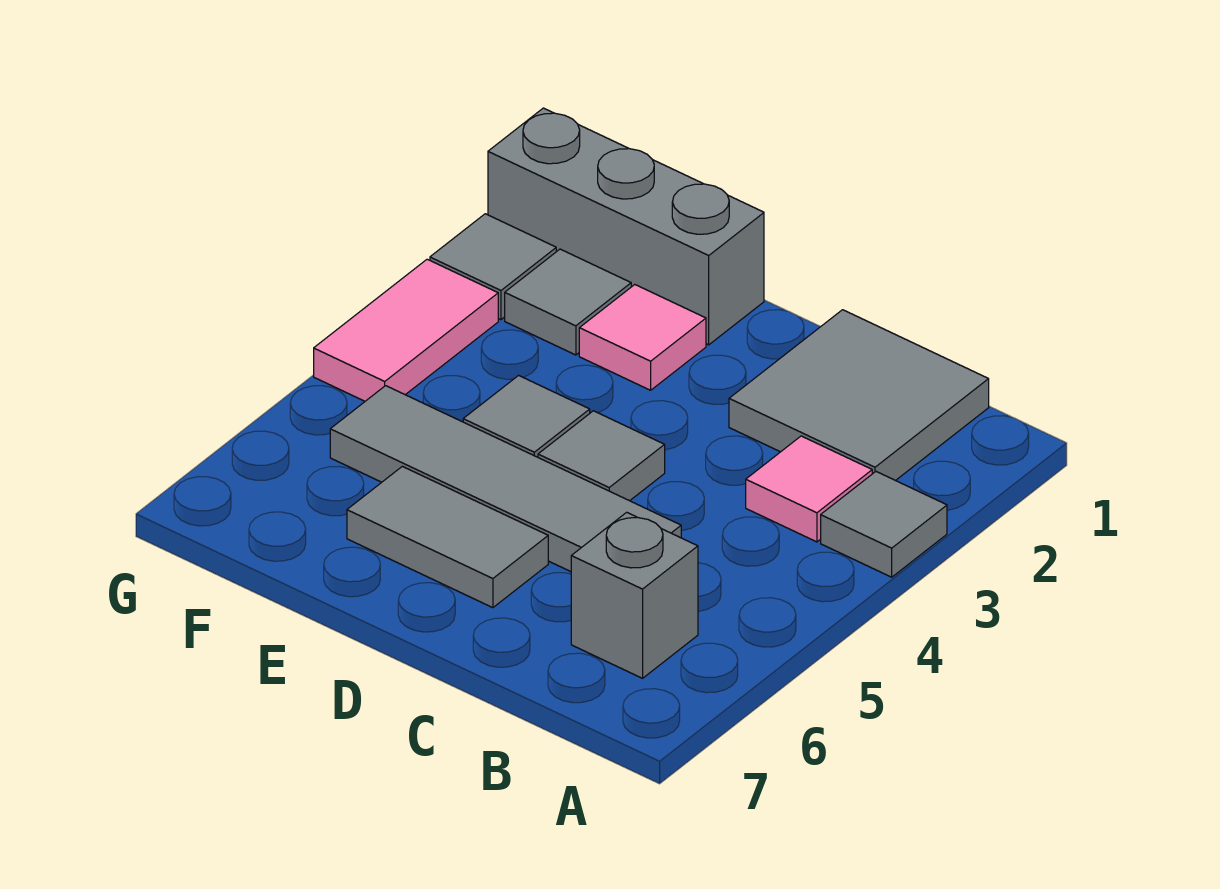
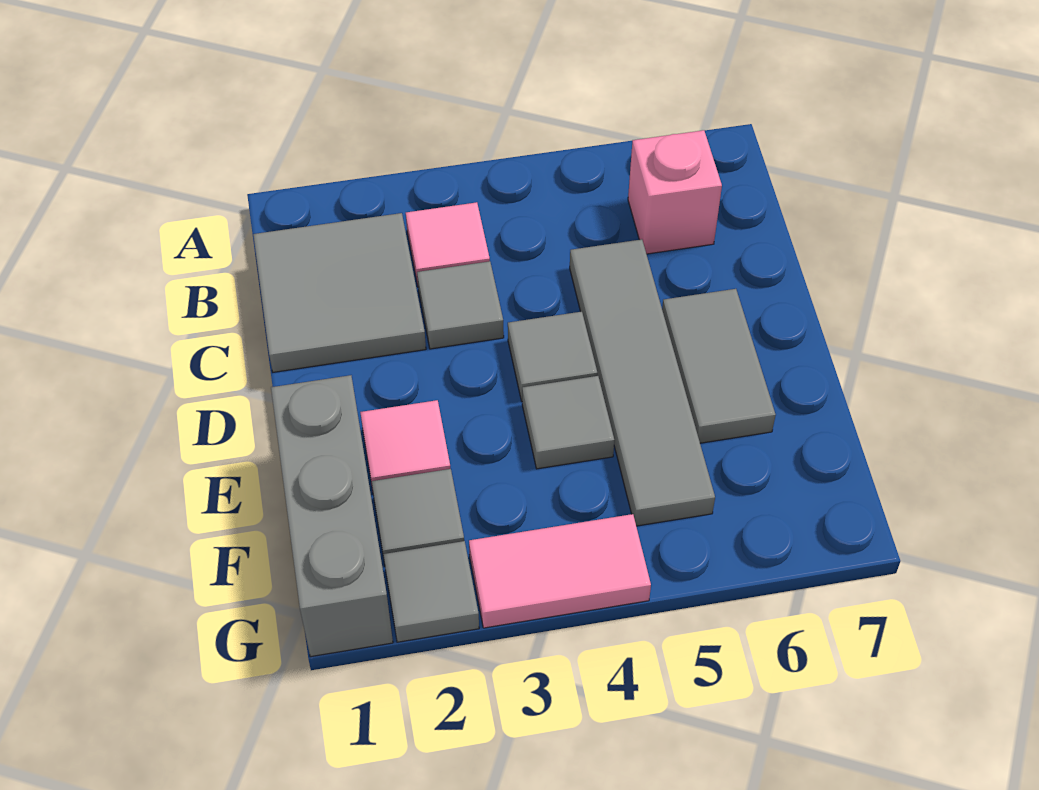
grey 1x1 tile [821,472,947,577] -> grey 1x1 tile moved to [417,261,504,349]
grey 1x1 brick [571,512,698,678] -> pink 1x1 brick [628,130,722,254]

